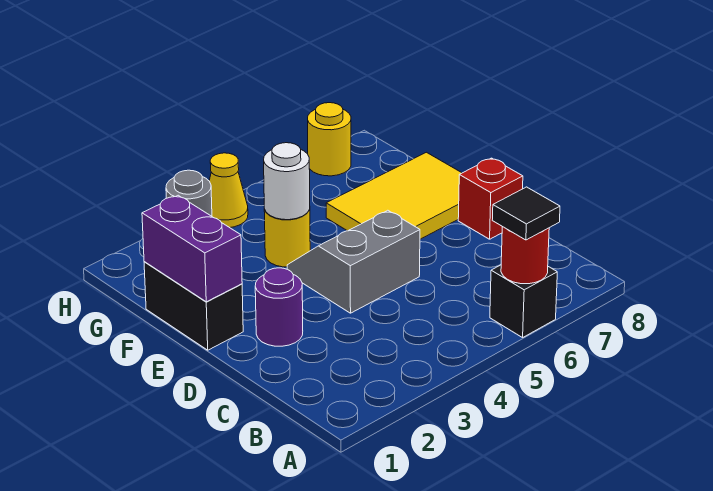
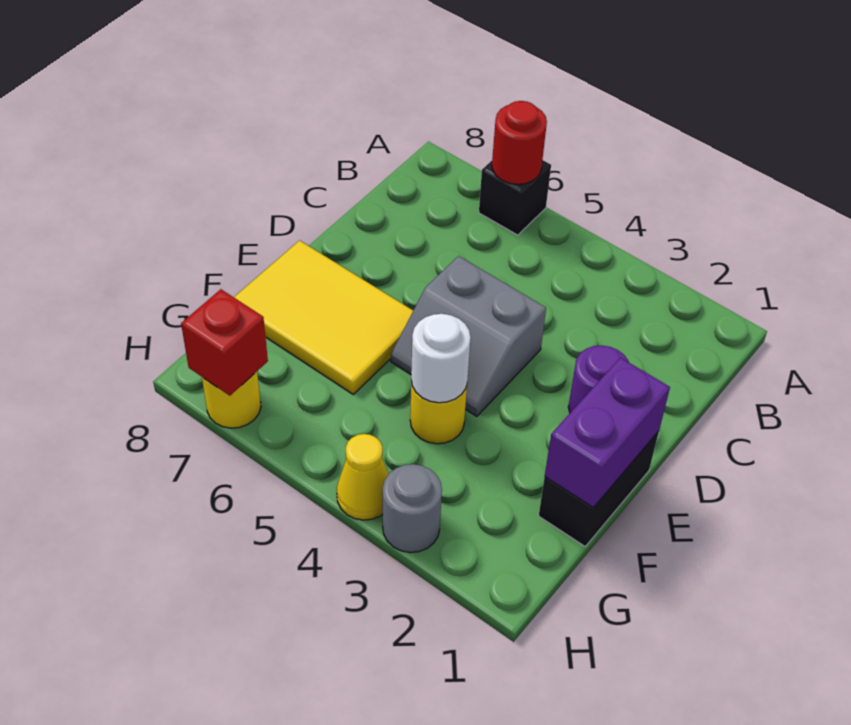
black 1x1 tile [492,187,560,240] -> none
red 1x1 brick [458,158,523,239] -> red 1x1 brick moved to [181,289,268,396]

